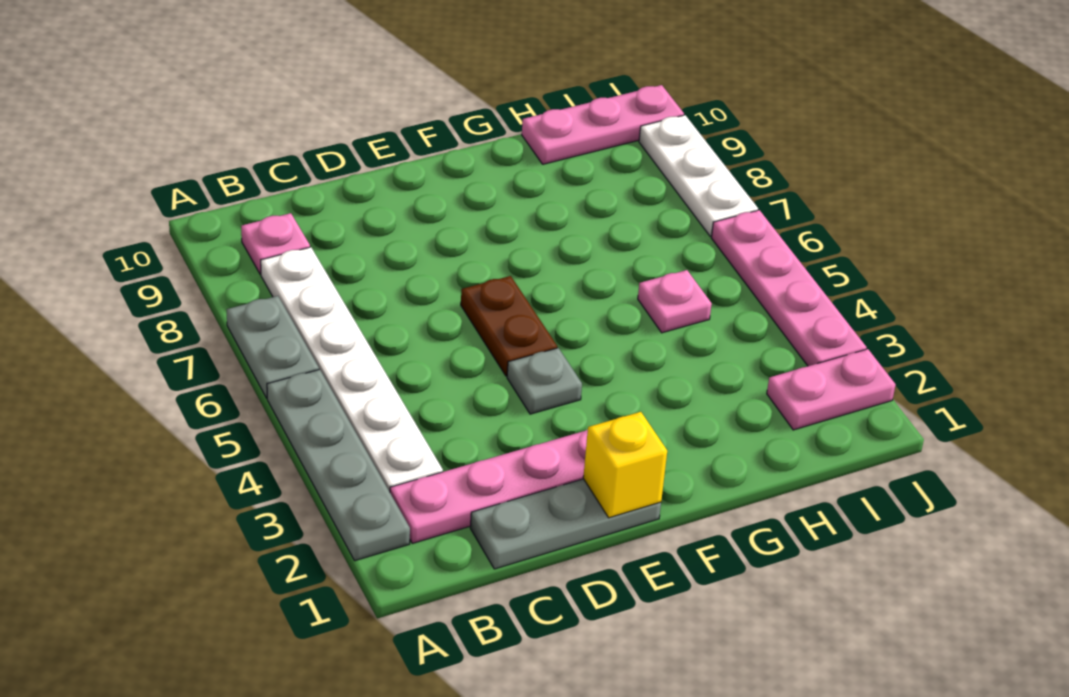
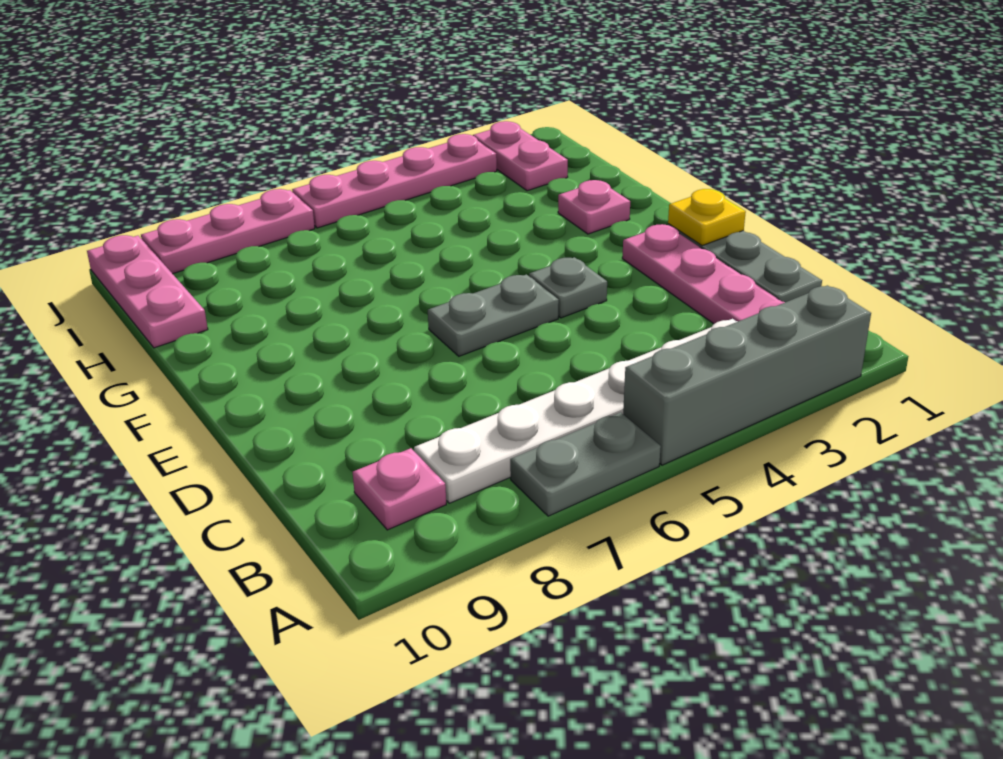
grey 1x4 plate [267,369,410,561] -> grey 1x4 brick [623,285,871,465]
yellow 1x1 brick [583,412,667,518] -> yellow 1x1 plate [668,189,746,246]
brown 1x2 plate [461,276,557,376] -> grey 1x2 plate [428,274,559,356]
pink 1x1 plate [638,270,712,333] -> pink 1x1 plate moved to [558,180,630,234]
white 1x3 plate [639,115,758,236] -> pink 1x3 plate [141,189,315,274]

